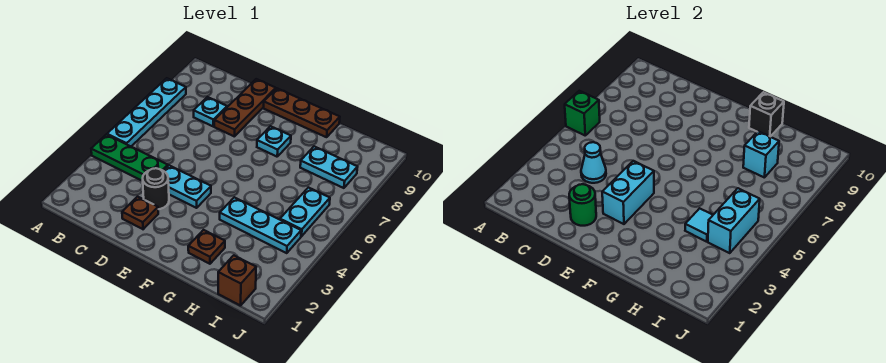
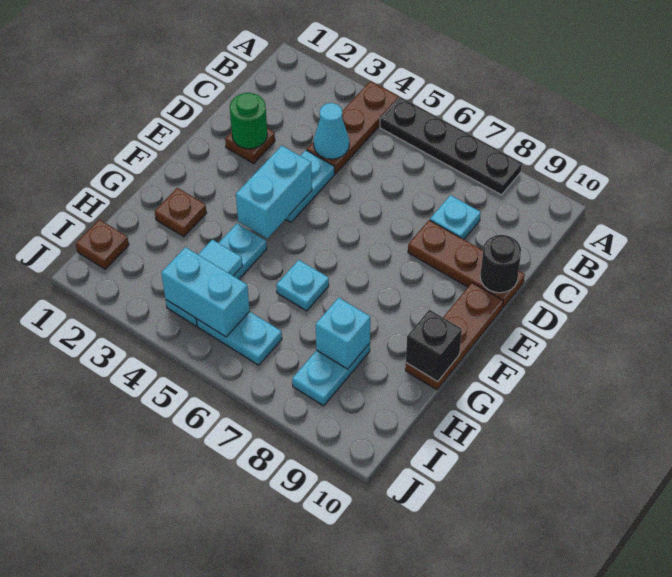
green 1x3 plate [91,135,168,181] -> brown 1x3 plate [307,81,399,174]
cyan 1x4 plate [107,78,186,146] -> black 1x4 plate [380,97,522,195]
green 1x1 brick [565,91,600,135] -> none
black 1x1 round brick [143,168,169,209] -> black 1x1 round brick moved to [480,235,521,293]
cyan 1x2 brick [602,161,654,224] -> cyan 1x2 brick turned to [236,146,312,238]
cyan 1x1 plate [257,126,291,157] -> cyan 1x1 plate moved to [276,260,329,311]
brown 1x1 brick [218,255,256,306] -> brown 1x1 plate [76,219,129,269]

